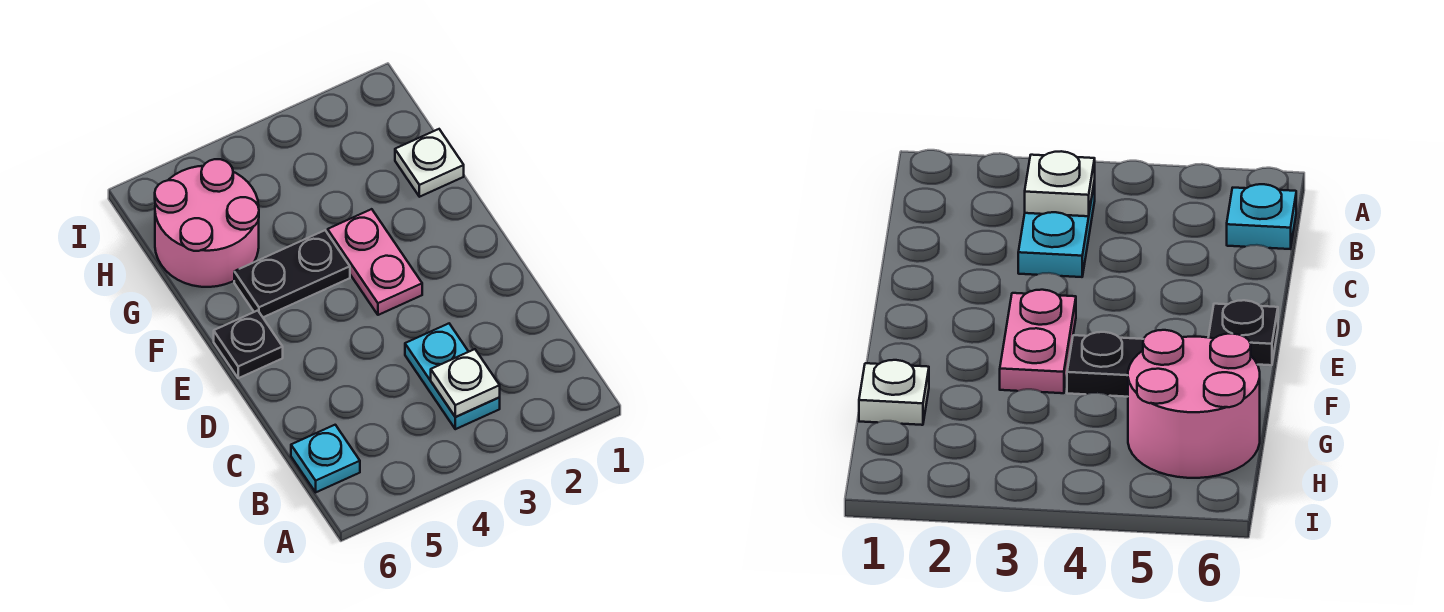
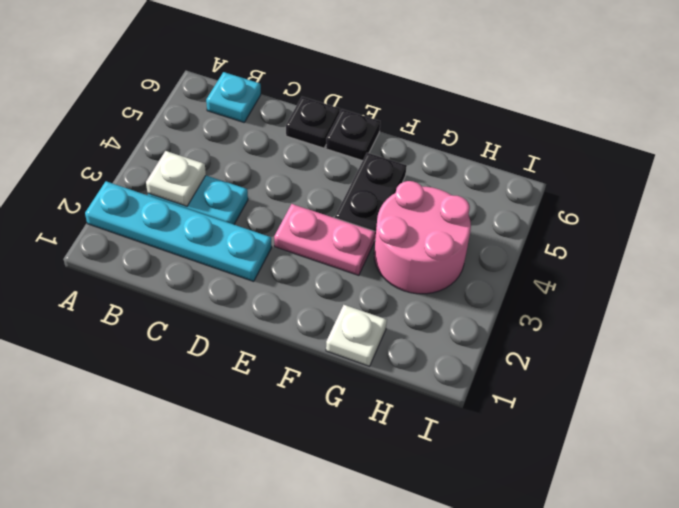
none -> cyan 1x4 plate [85,181,272,281]
none -> black 1x1 plate [286,97,340,148]
pink 2x2 round brick [155,159,259,287] -> pink 2x2 round brick moved to [374,181,471,294]

